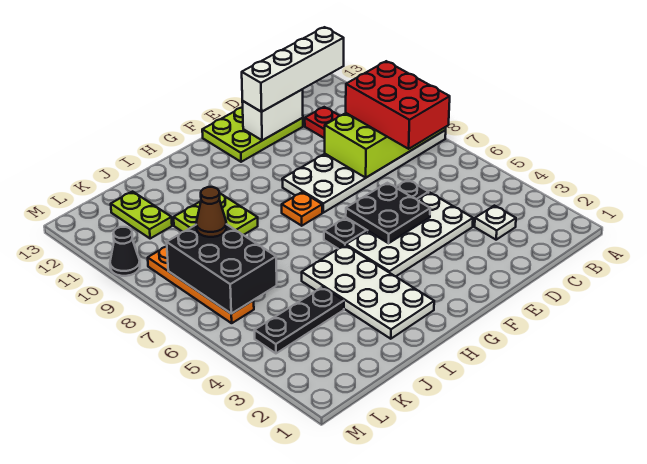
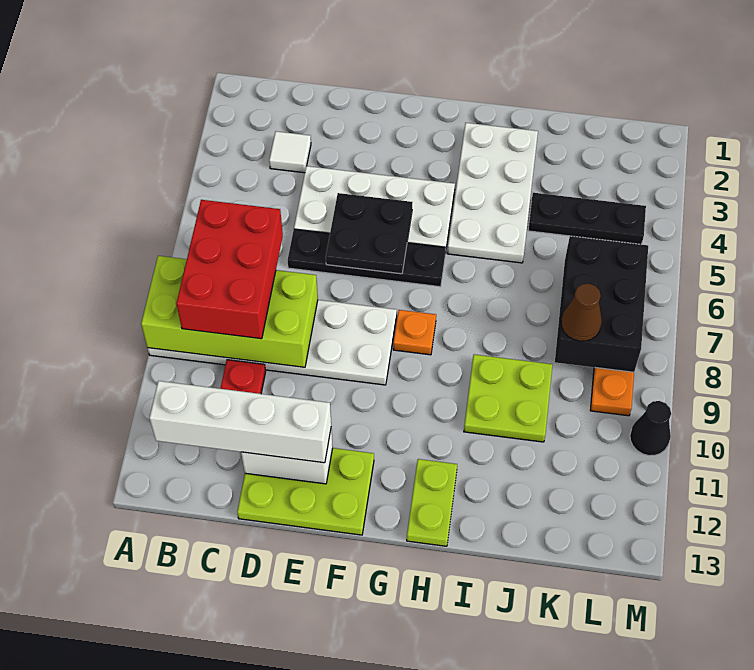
white 1x1 plate [475,206,516,240] -> white 1x1 tile [269,131,311,173]
lime 1x2 plate [111,192,172,239] -> lime 1x2 plate moved to [407,459,457,546]

